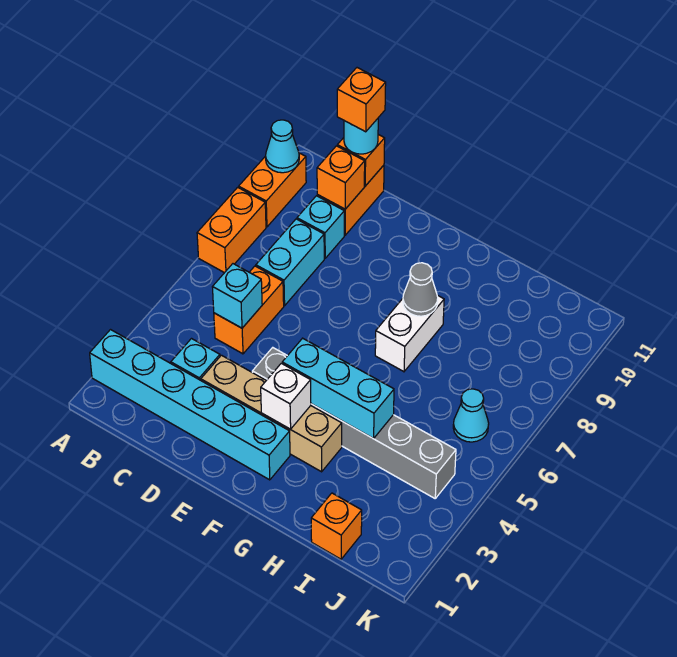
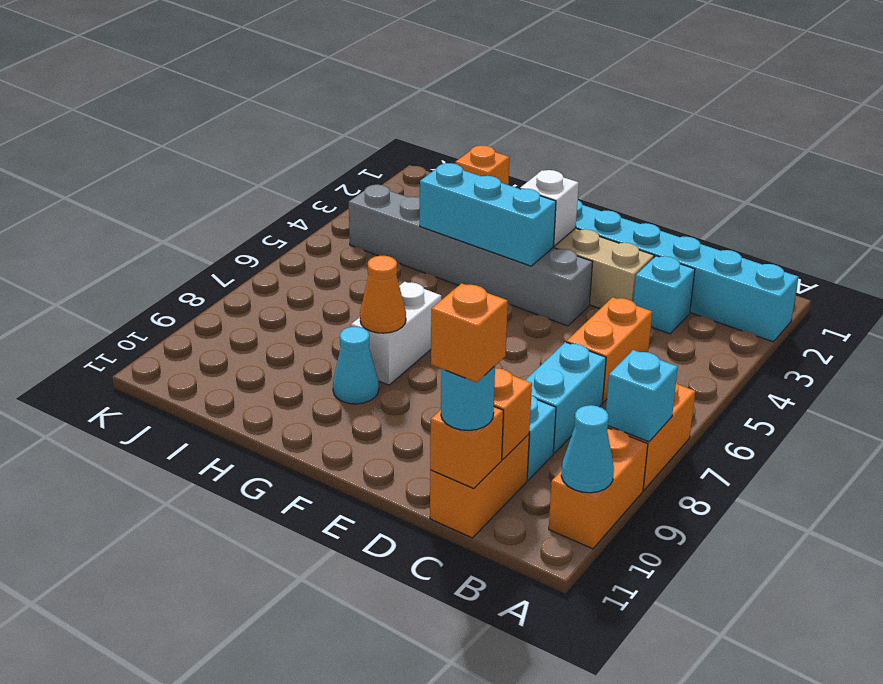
cyan 1x1 brick [213,264,262,328] -> cyan 1x1 brick moved to [606,350,678,442]
grey 1x1 cone [403,263,438,316] -> orange 1x1 cone [360,256,406,333]
cyan 1x1 cone [453,389,489,442] -> cyan 1x1 cone moved to [333,327,379,404]

